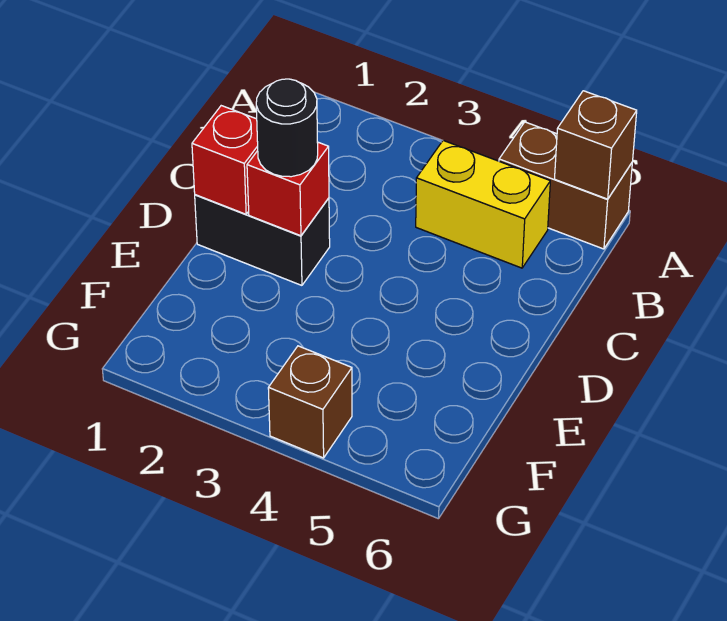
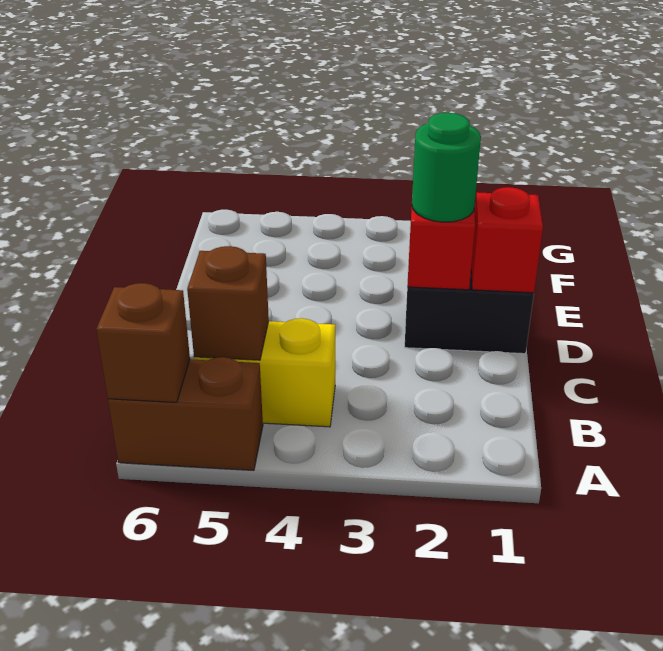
black 1x1 round brick [256,79,318,177] -> green 1x1 round brick [412,113,481,222]
brown 1x1 brick [268,346,352,458] -> brown 1x1 brick moved to [187,246,269,360]

